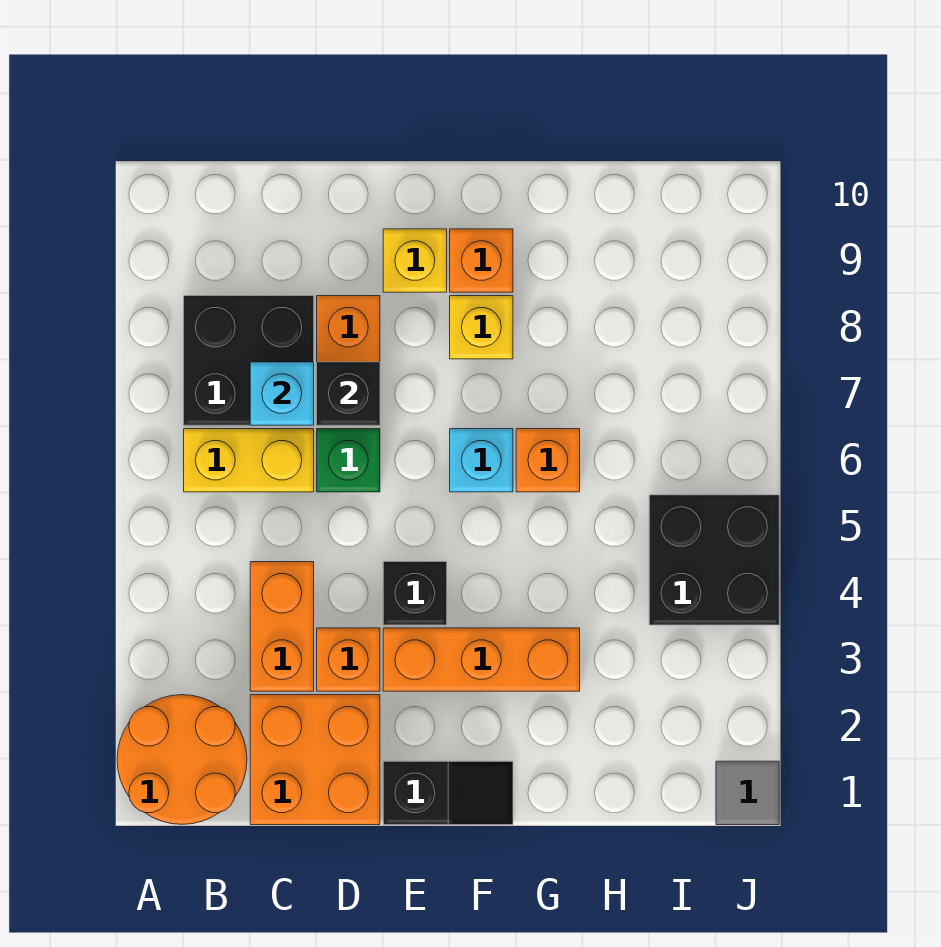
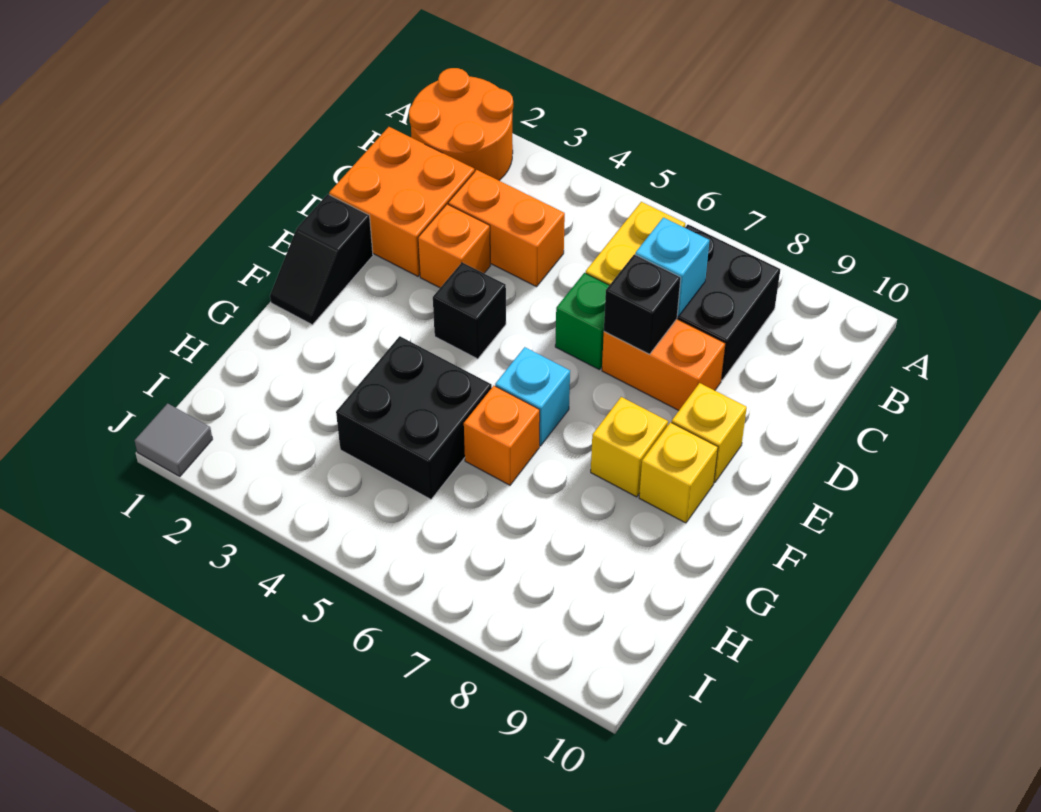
orange 1x3 brick [383,628,580,691] -> none
orange 1x1 brick [450,229,513,292] -> yellow 1x1 brick [639,422,718,523]
black 2x2 brick [649,495,779,625] -> black 2x2 brick moved to [336,336,492,499]

